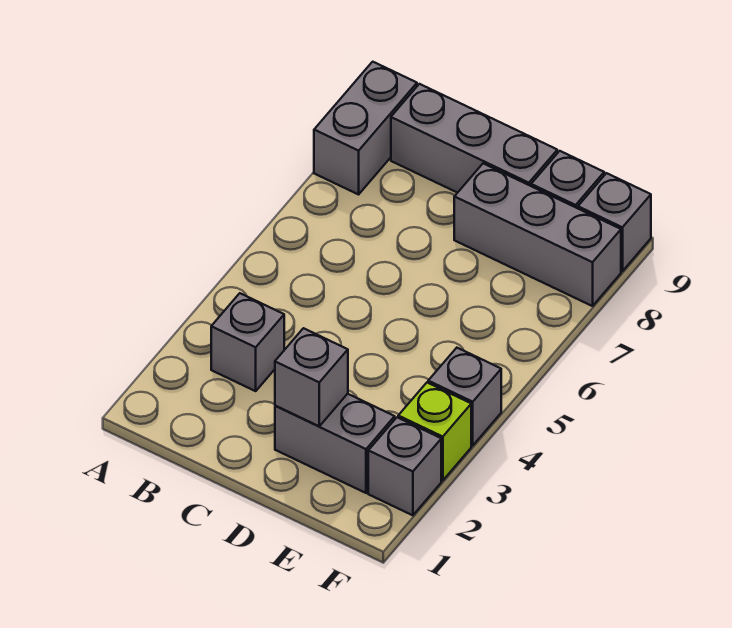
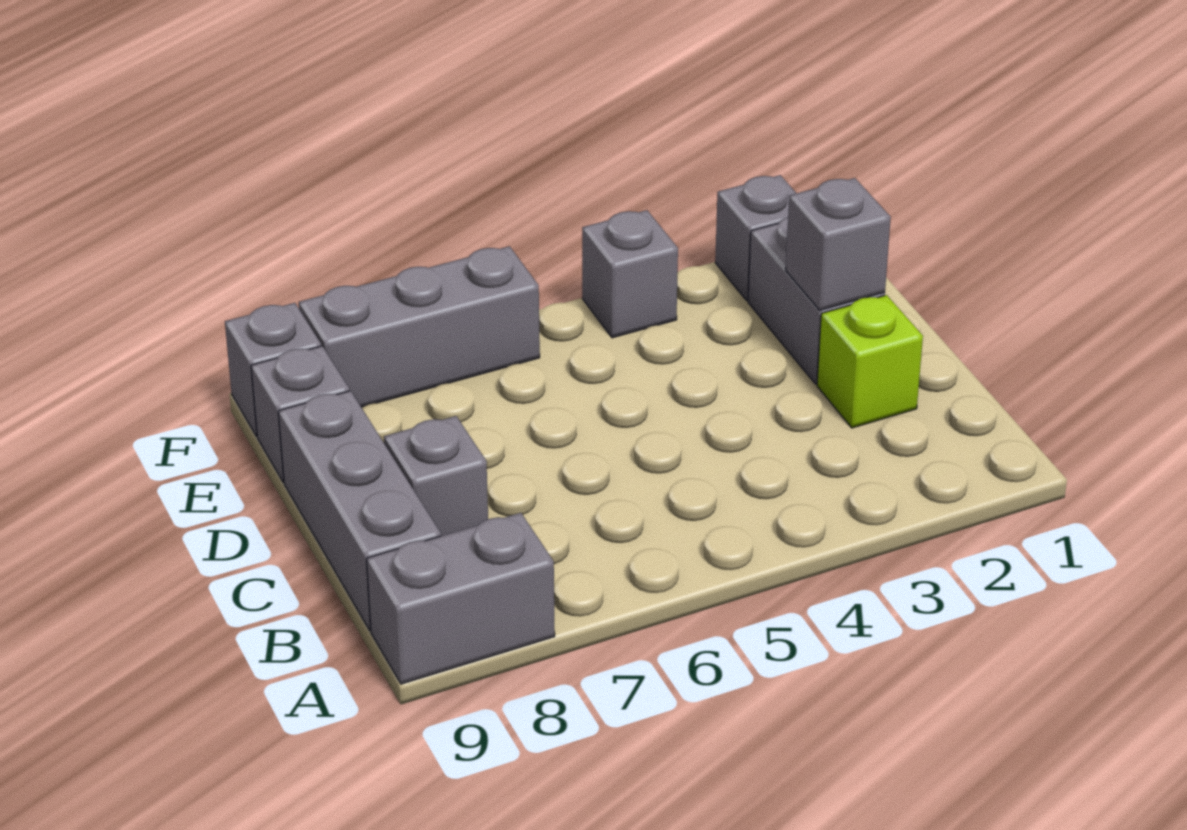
grey 1x1 brick [211,293,284,391] -> grey 1x1 brick moved to [384,416,488,536]
grey 1x3 brick [454,164,621,306] -> grey 1x3 brick turned to [299,246,540,407]
lime 1x1 brick [398,383,471,481] -> lime 1x1 brick moved to [817,295,923,428]

